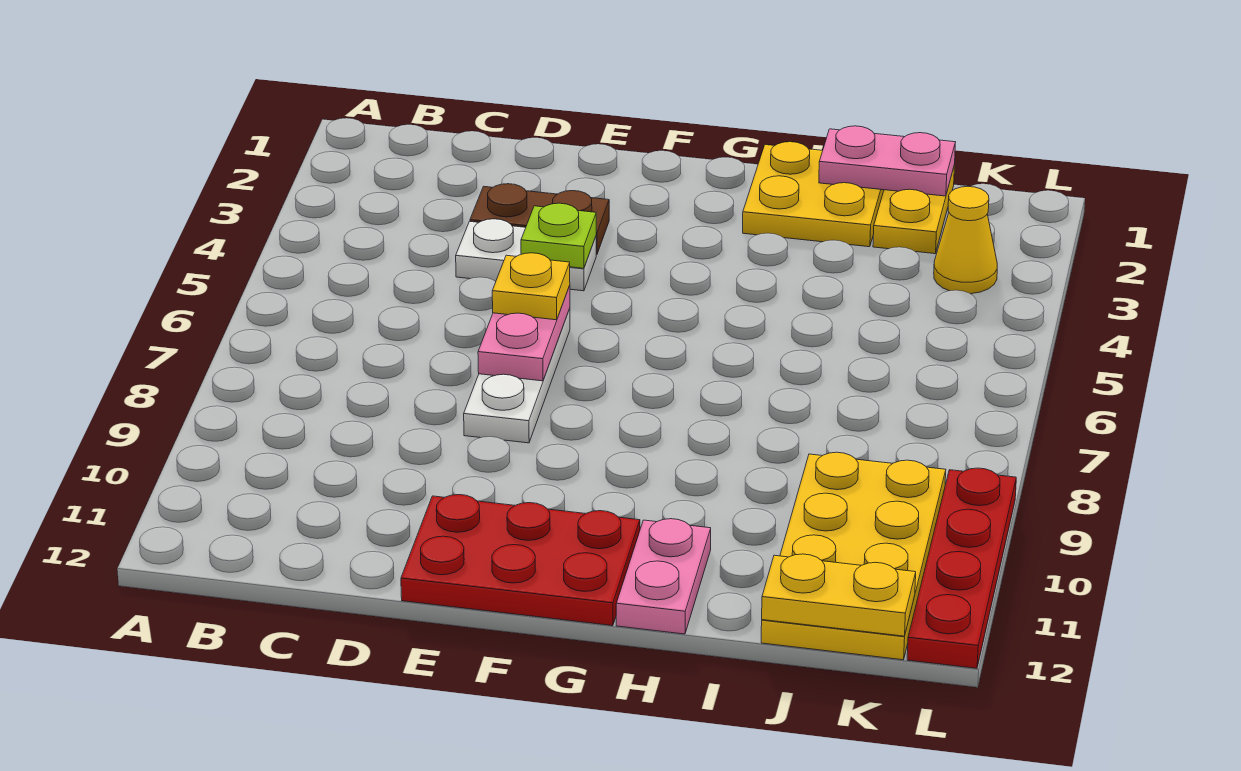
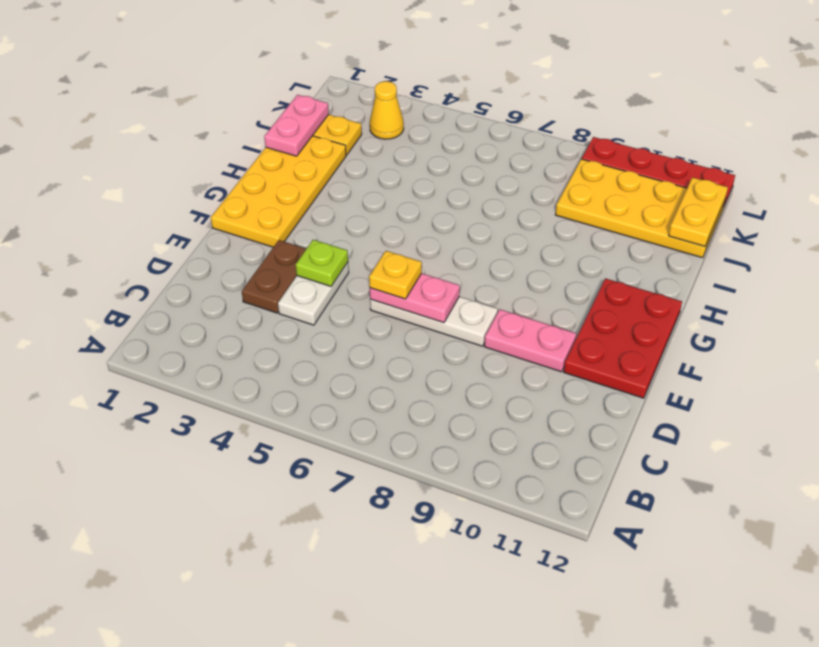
yellow 2x2 plate [743,142,884,247] -> yellow 2x4 plate [211,136,346,247]
pink 1x2 plate [616,519,711,634] -> pink 1x2 plate moved to [484,309,576,372]

